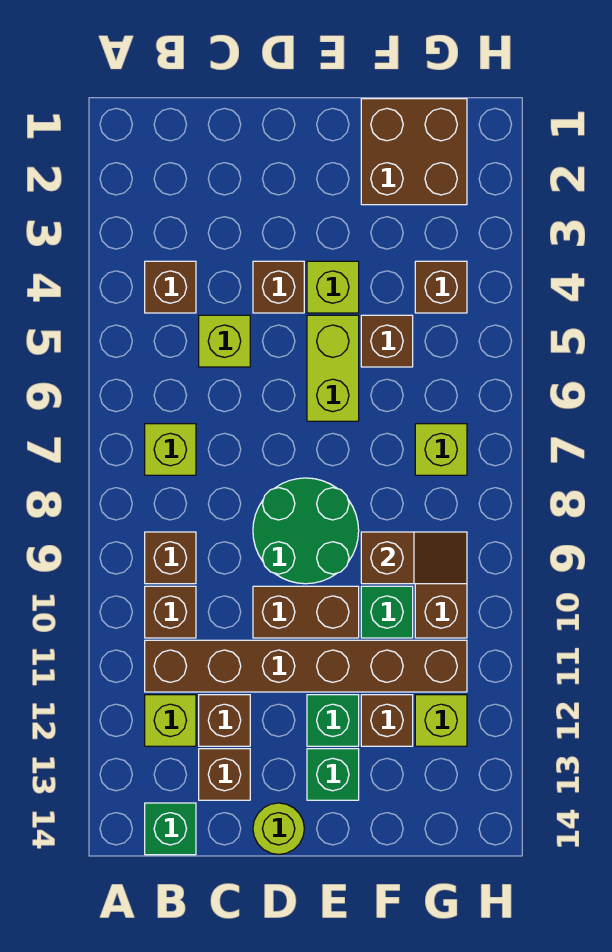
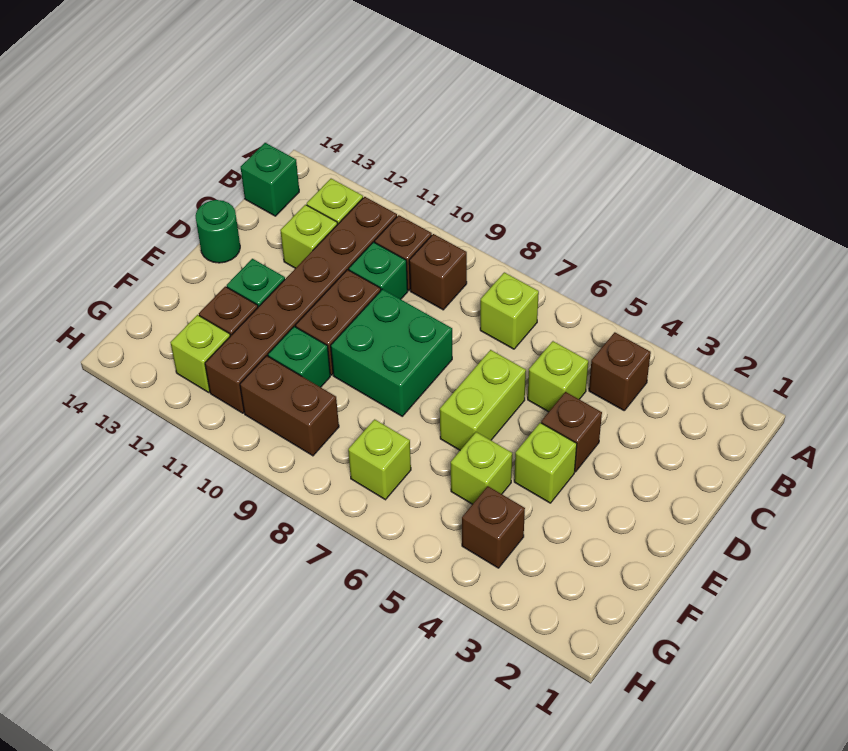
brown 1x1 brick [199,695,250,746] -> lime 1x1 brick [280,205,338,268]
brown 1x1 brick [199,749,250,800] -> none
green 2x2 round brick [253,478,359,584] -> green 2x2 brick [331,289,452,416]
lime 1x1 round brick [253,803,304,855] -> green 1x1 round brick [195,200,240,263]
lime 1x2 brick [307,315,359,421] -> lime 1x2 brick turned to [440,350,526,450]
green 1x1 brick [307,749,359,800] -> green 1x1 brick moved to [349,242,408,299]
brown 2x2 brick [361,99,467,205] -> none
brown 1x1 brick [361,315,413,367] -> lime 1x1 brick [451,432,512,504]
brown 1x2 slope [361,532,467,584] -> none

